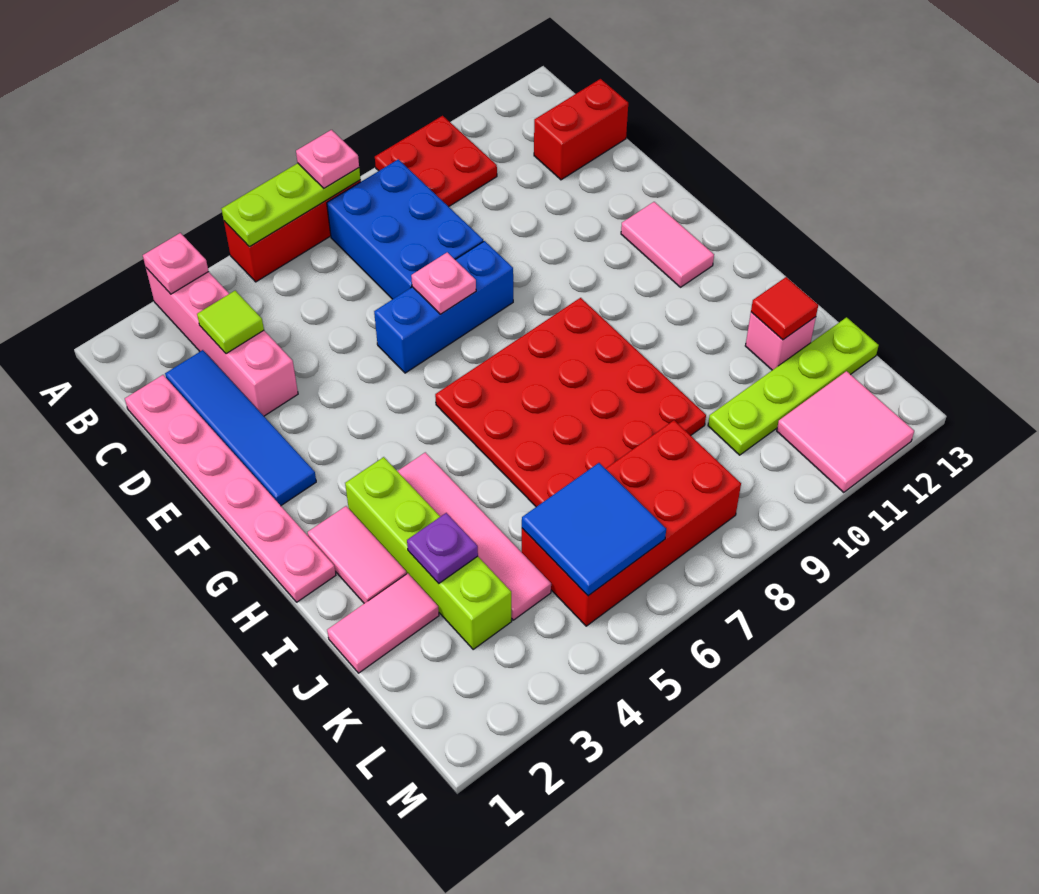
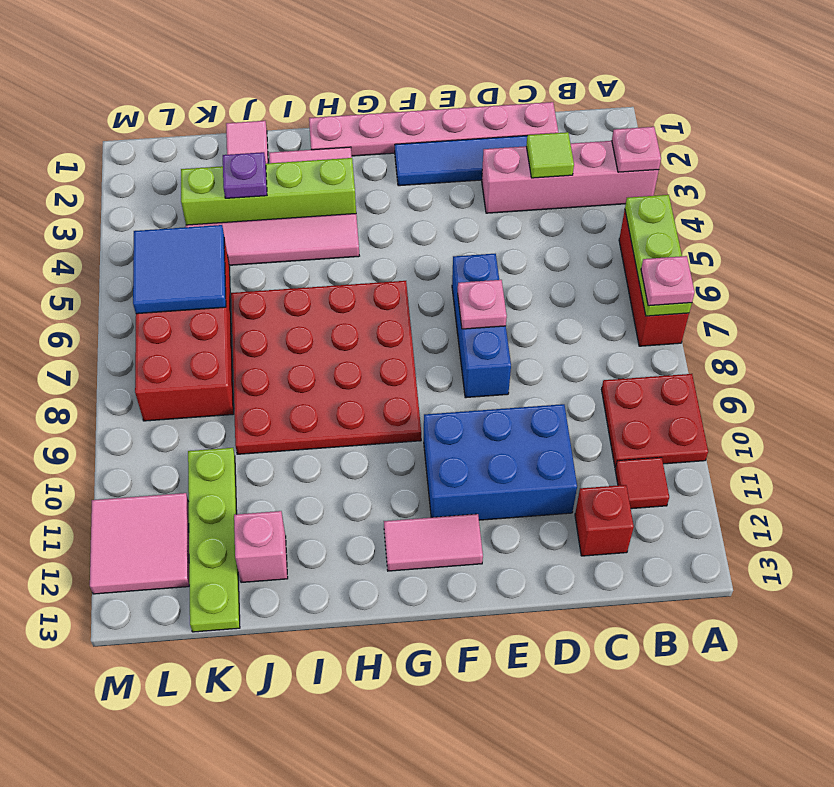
blue 2x3 brick [327,159,483,299] -> blue 2x3 brick moved to [424,404,577,520]
red 1x2 brick [534,79,628,180] -> red 1x1 brick [575,485,634,556]
red 1x1 tile [751,277,818,340] -> red 1x1 tile moved to [615,457,669,509]

